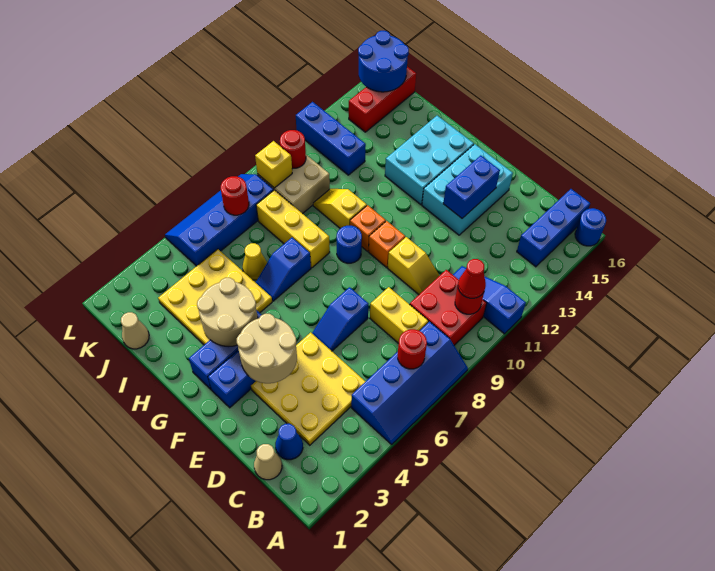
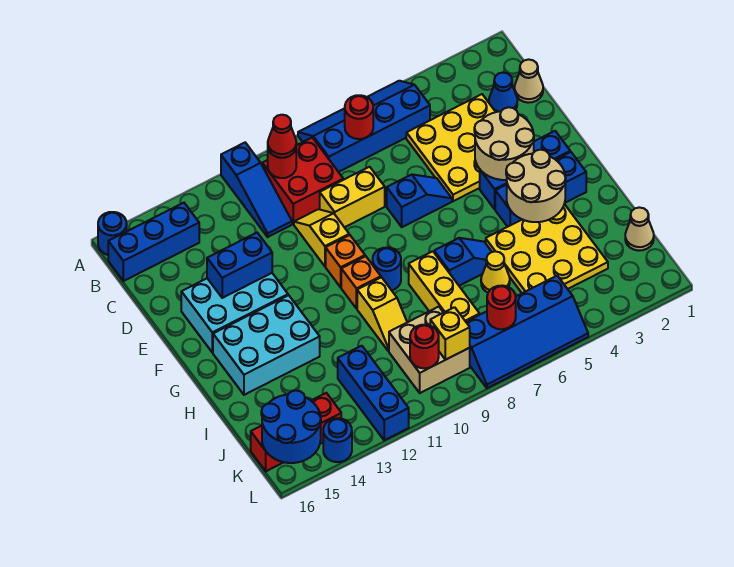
yellow 1x2 brick [370,287,428,343] -> yellow 1x2 brick turned to [320,167,385,227]
none -> blue 1x1 round brick [323,418,352,462]

